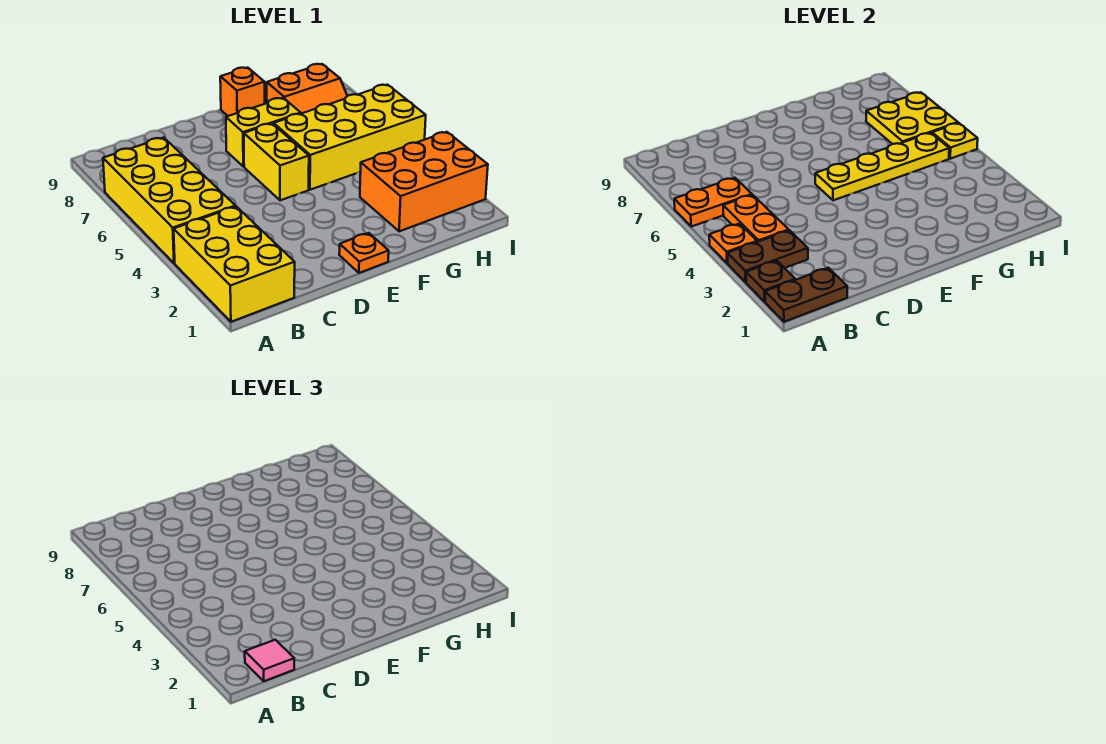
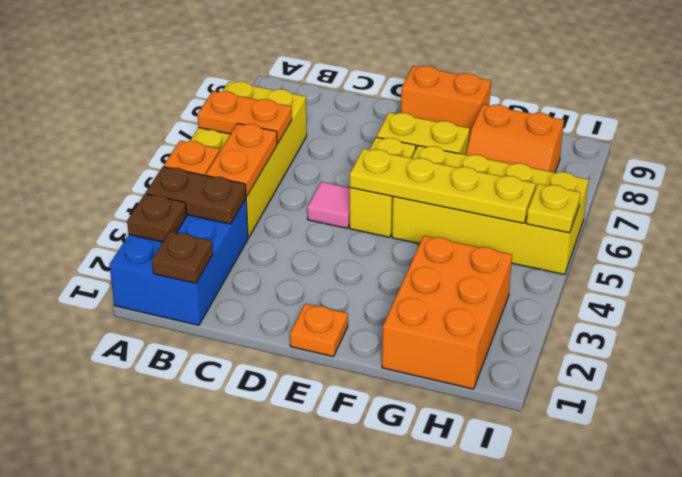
yellow 2x3 brick [174,206,295,322] -> blue 2x3 brick [109,199,248,325]
brown 1x2 plate [765,268,847,322] -> brown 1x1 plate [152,232,213,283]
pink 1x1 tile [245,640,294,681] -> pink 1x1 tile moved to [307,182,350,228]
orange 1x1 brick [220,68,265,116] -> orange 1x2 brick [401,66,491,139]
orange 2x3 brick [360,132,488,231] -> orange 2x3 brick turned to [382,236,512,389]
yellow 2x2 plate [866,92,958,144] -> none

